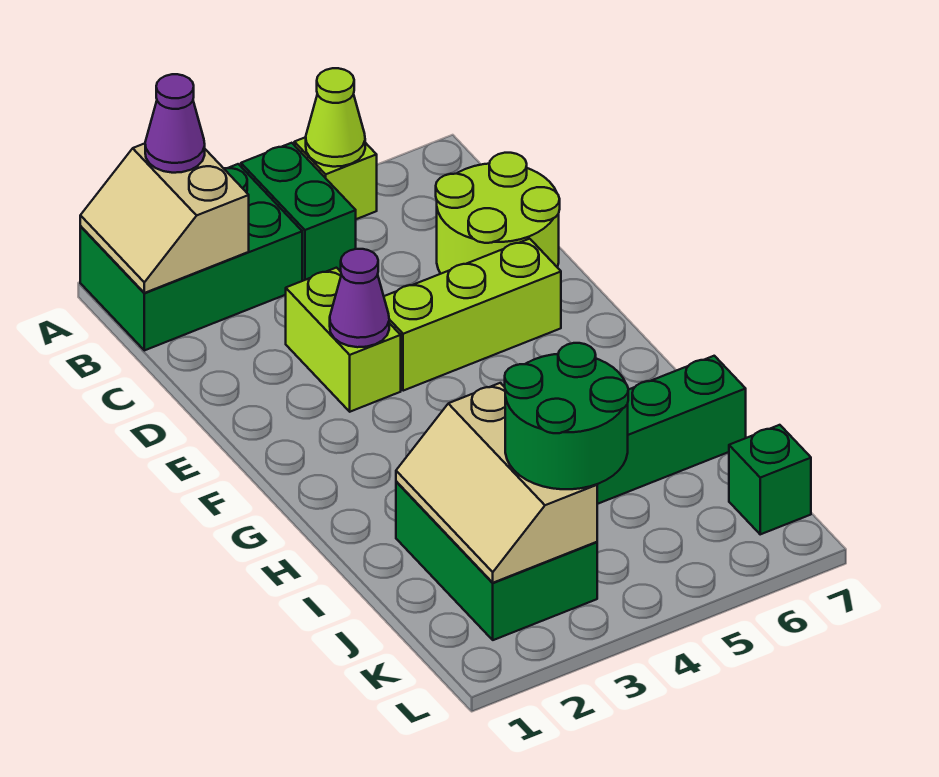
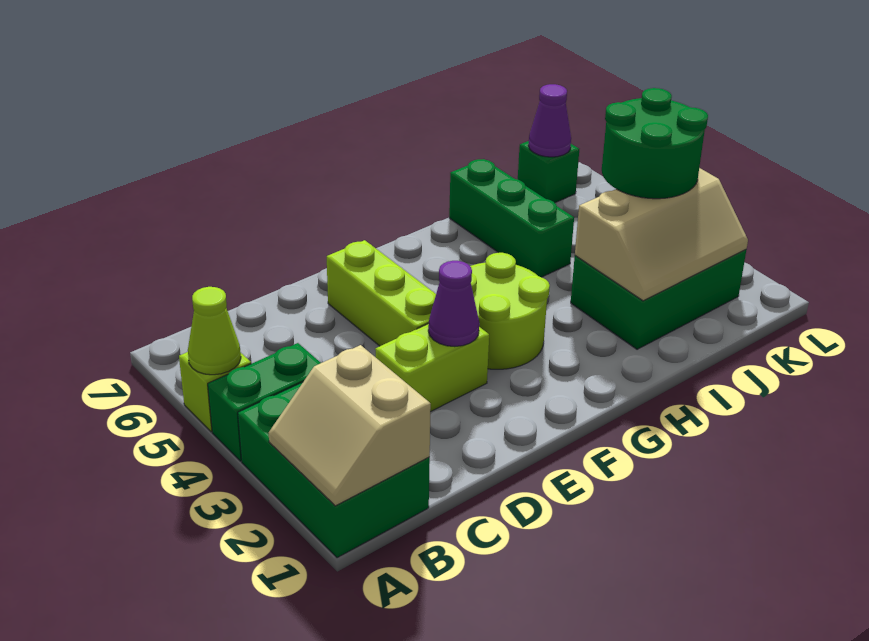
tan 2x2 slope [80,143,249,293] -> tan 2x2 slope turned to [269,345,431,506]
purple 1x1 cone [145,74,205,173] -> purple 1x1 cone moved to [528,84,571,157]
lime 2x2 round brick [436,153,560,274] -> lime 2x2 round brick moved to [470,253,550,369]

